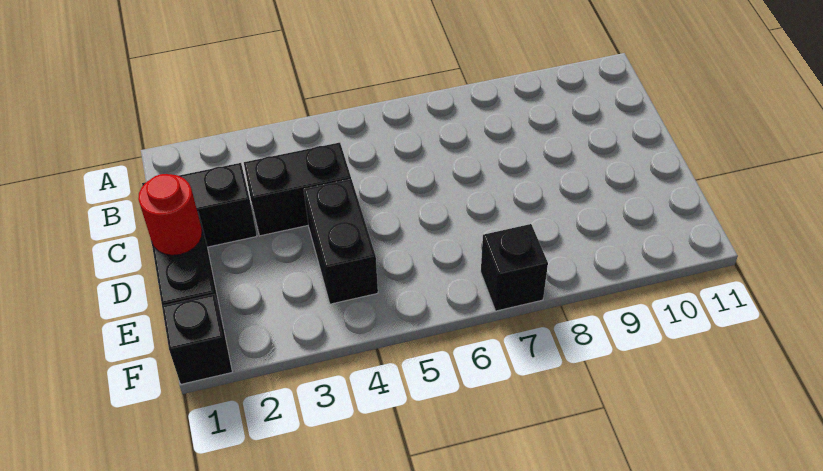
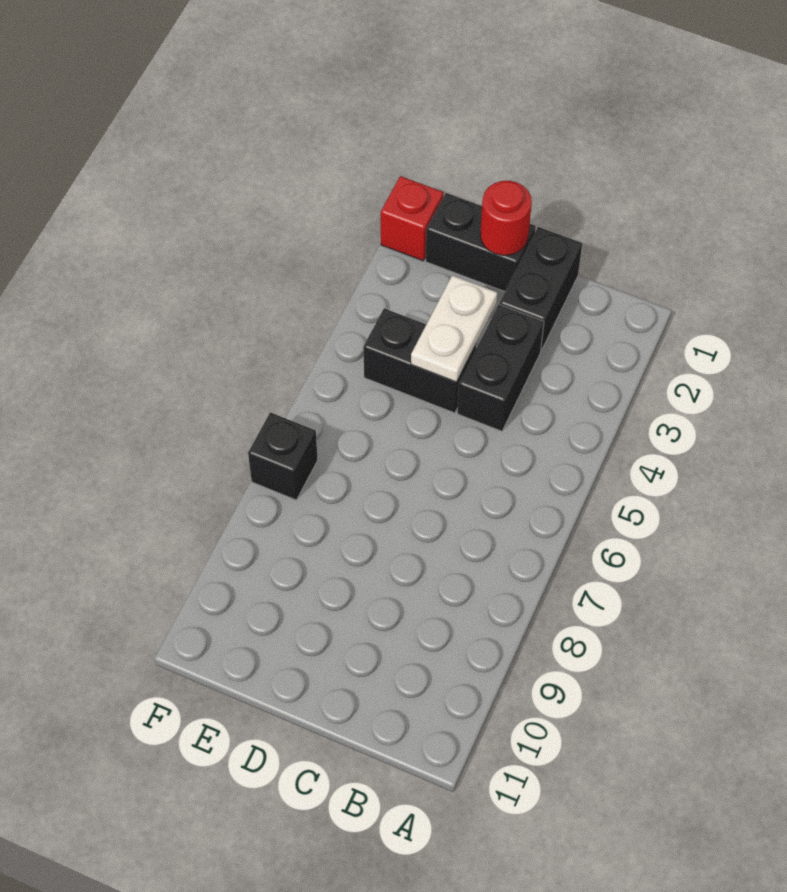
none -> white 1x2 plate [411,275,497,382]
black 1x1 brick [162,294,232,384] -> red 1x1 brick [381,176,443,261]

